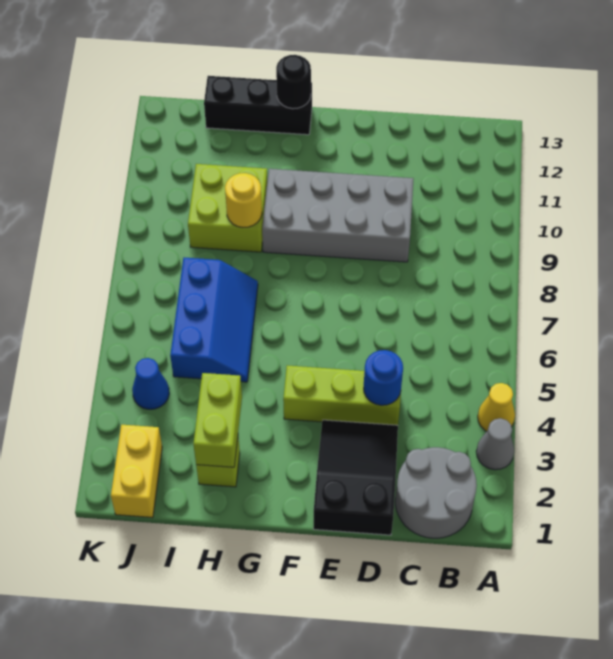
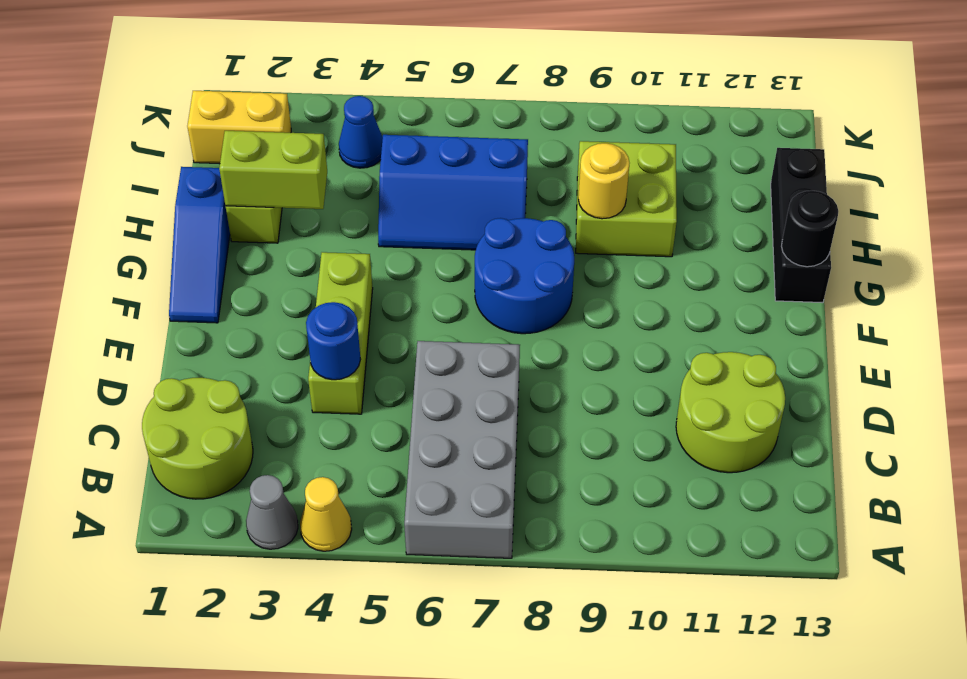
grey 2x2 round brick [395,447,477,538] -> lime 2x2 round brick [142,378,253,499]
none -> lime 2x2 round brick [676,352,785,473]
black 2x3 slope [313,420,398,535] -> none
grey 2x4 brick [262,169,414,262] -> grey 2x4 brick moved to [404,341,520,558]
none -> blue 1x3 slope [169,167,230,323]
none -> blue 2x2 round brick [475,218,574,334]

